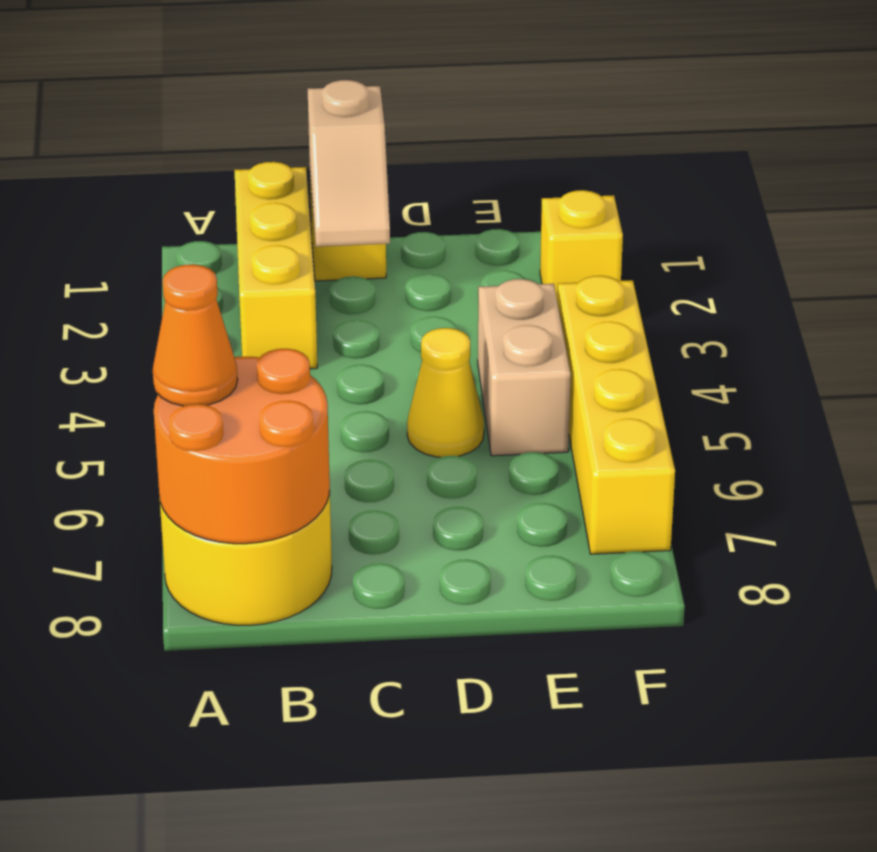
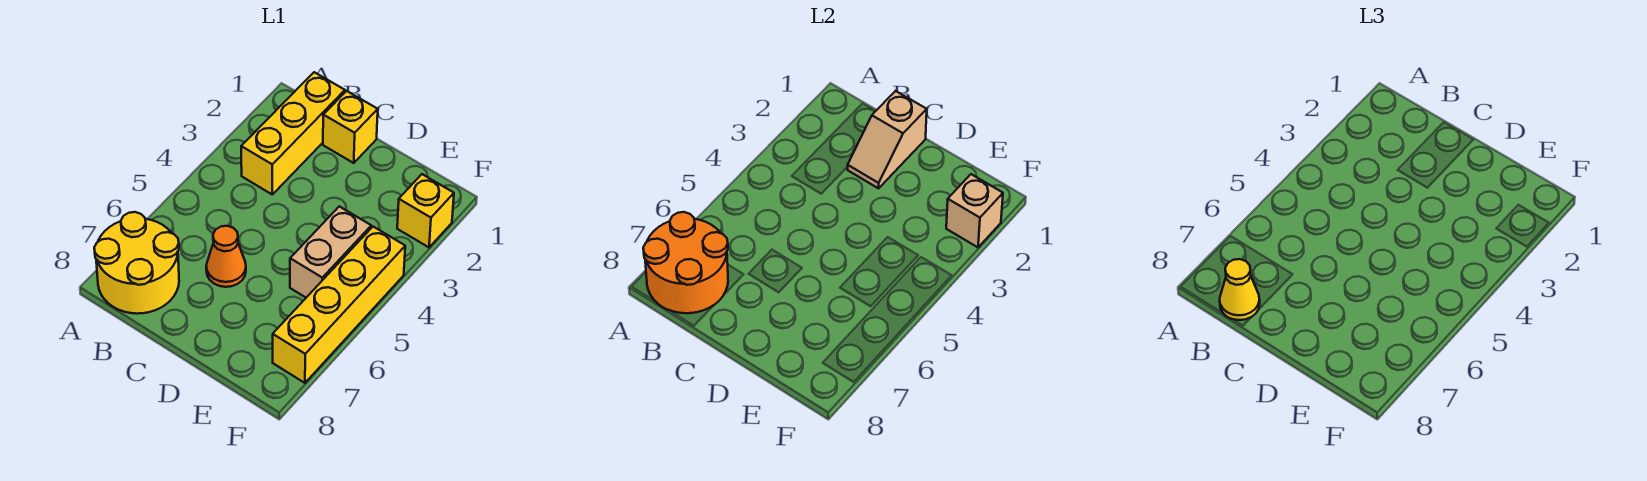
orange 1x1 cone [153,264,238,406] -> orange 1x1 cone moved to [206,226,246,287]
yellow 1x1 cone [407,328,484,457] -> yellow 1x1 cone moved to [1220,259,1260,320]
none -> tan 1x1 brick [946,174,1003,247]

